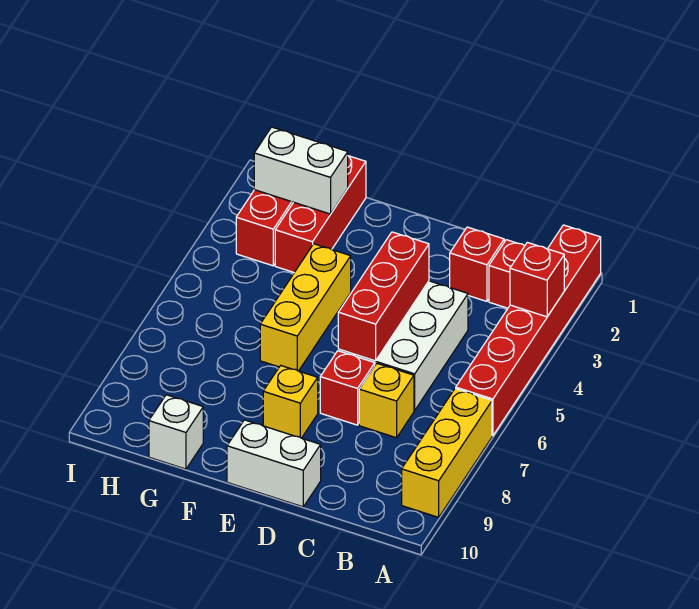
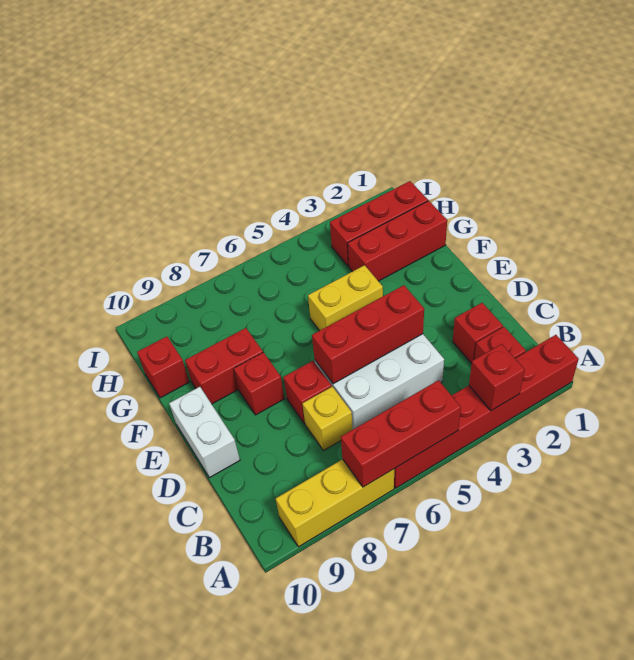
none -> red 1x3 brick [341,380,461,487]
yellow 1x1 brick [263,365,318,438] -> red 1x1 brick [234,352,285,415]
yellow 1x3 brick [260,244,351,371] -> yellow 1x2 brick [308,265,383,331]
none -> red 1x2 brick [185,328,263,404]
white 1x2 brick [254,127,348,214] -> none
white 1x1 brick [149,395,203,469] -> red 1x1 brick [137,337,189,398]

